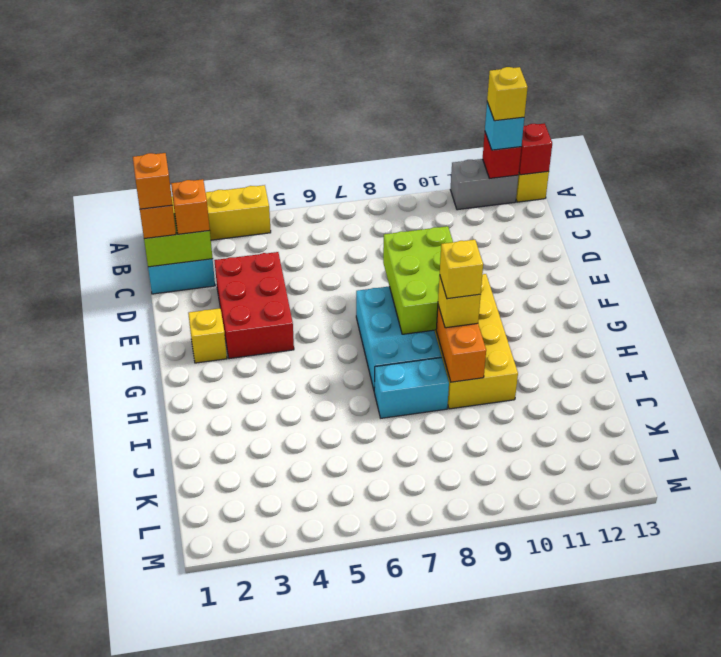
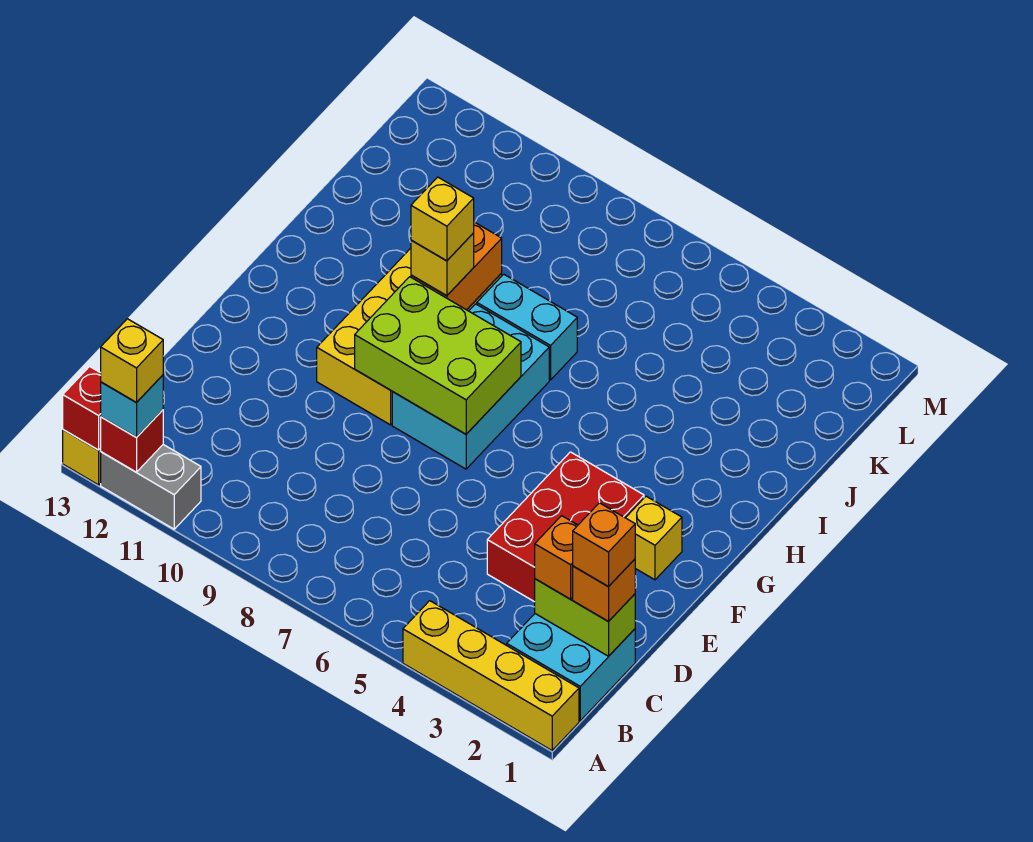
lime 2x3 brick [383,226,453,334] -> lime 2x3 brick turned to [355,277,521,434]

